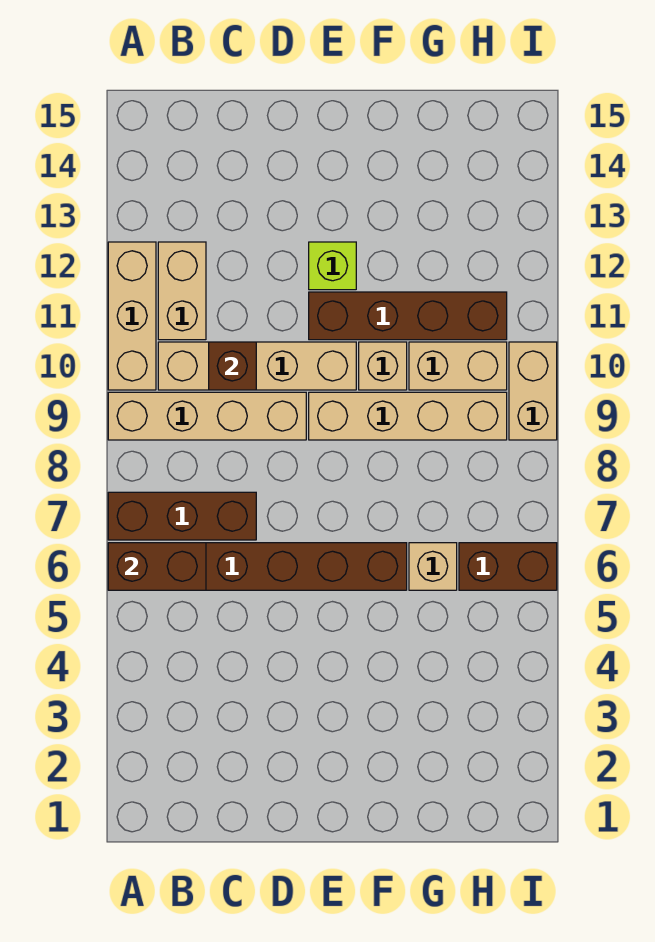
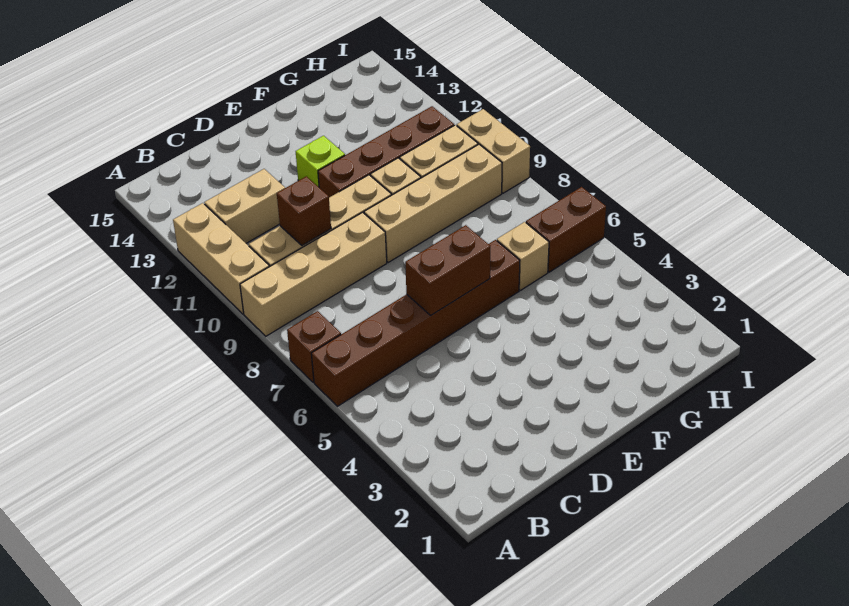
brown 1x2 brick [108,543,206,590] -> brown 1x2 brick moved to [405,225,490,315]
brown 1x3 brick [108,492,256,540] -> brown 1x1 brick [287,311,341,382]
tan 1x2 brick [158,242,206,340] -> tan 1x2 brick turned to [204,169,285,243]

